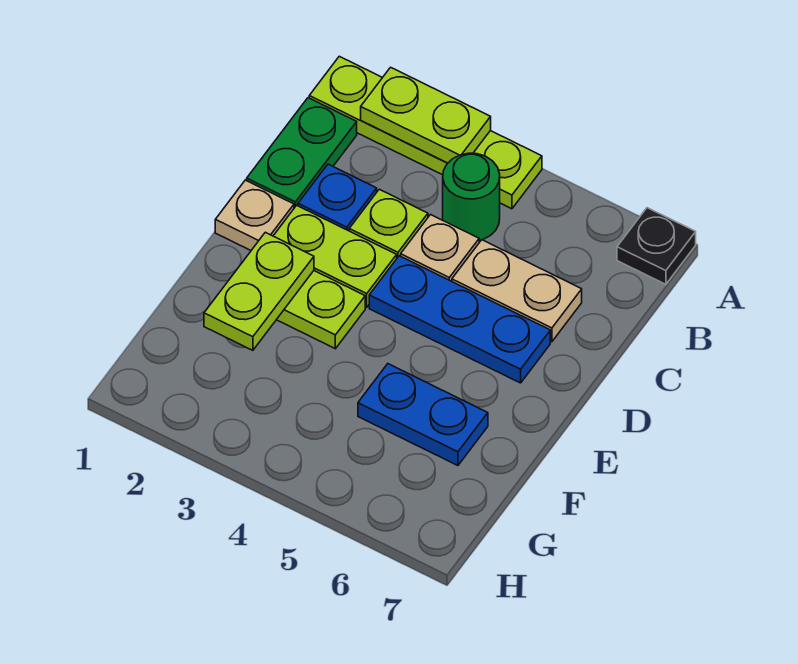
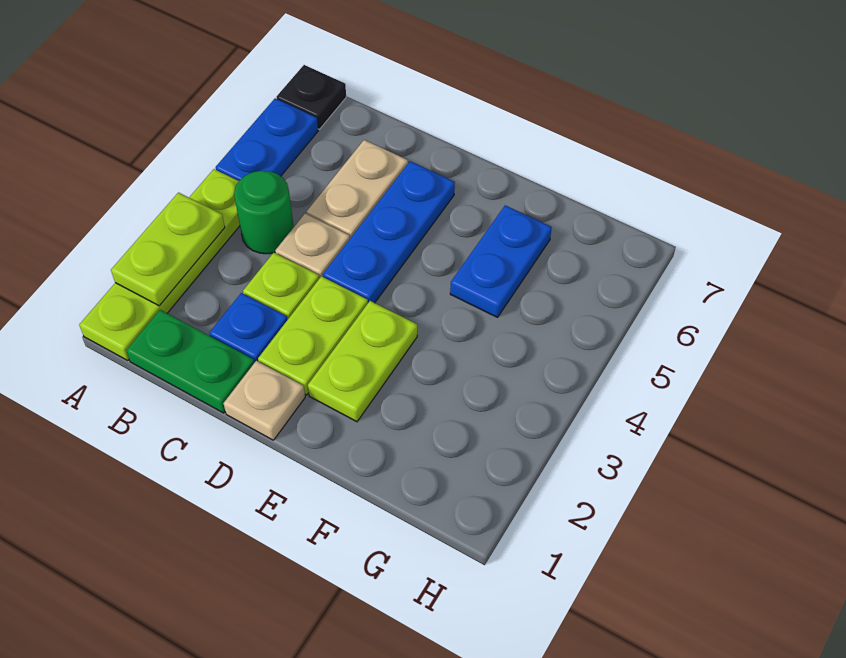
none -> blue 1x2 plate [216,98,318,181]
lime 1x2 plate [204,232,314,350] -> none

